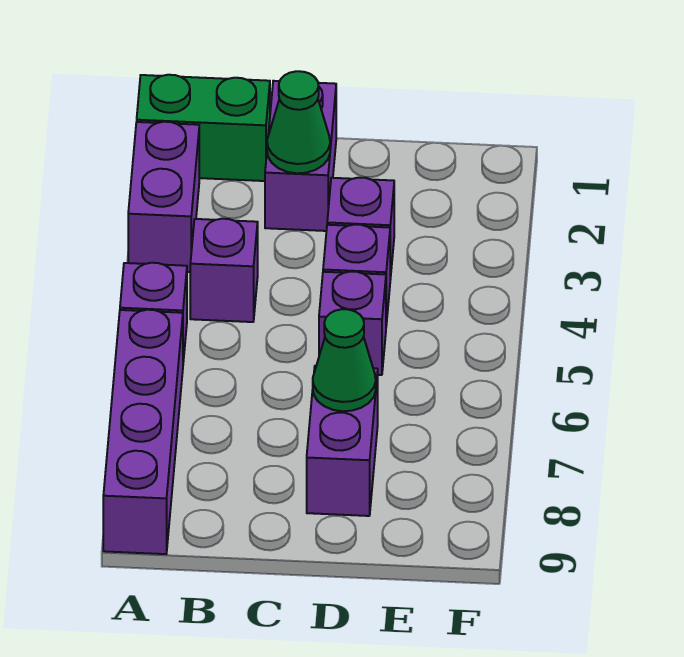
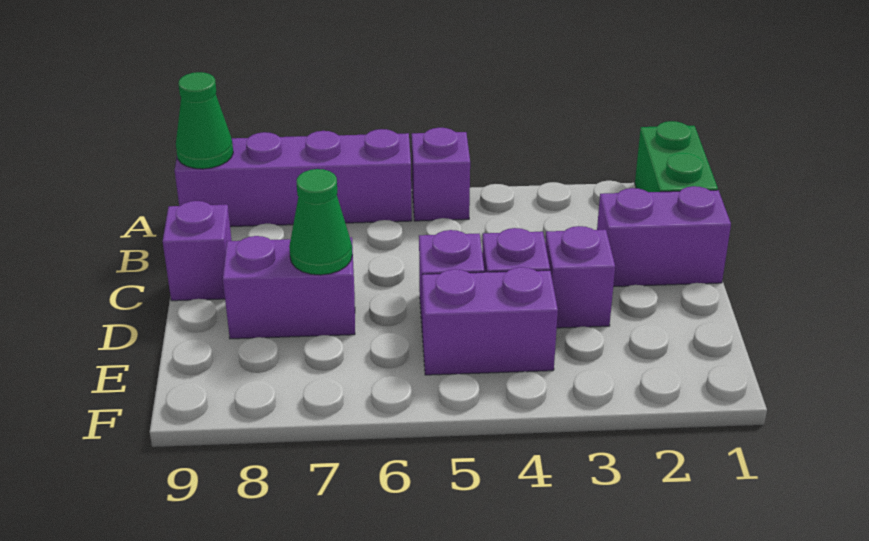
purple 1x2 brick [128,122,199,272] -> purple 1x2 brick moved to [422,267,558,375]
purple 1x1 brick [190,219,258,322] -> purple 1x1 brick moved to [163,201,232,301]
green 1x1 cone [267,71,330,173] -> green 1x1 cone moved to [176,72,233,169]

